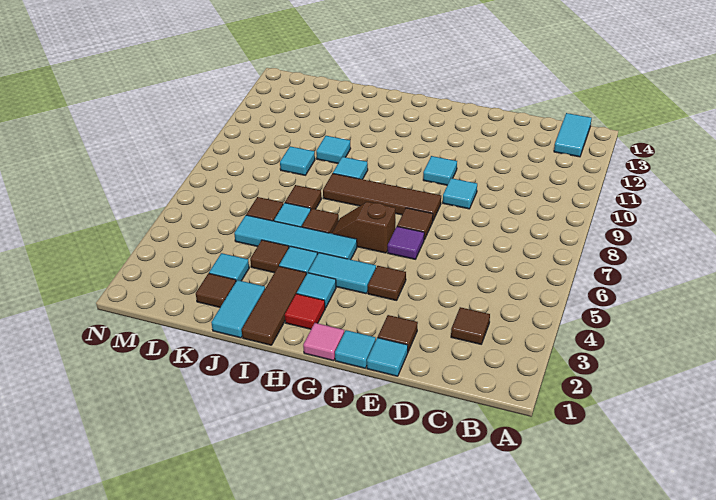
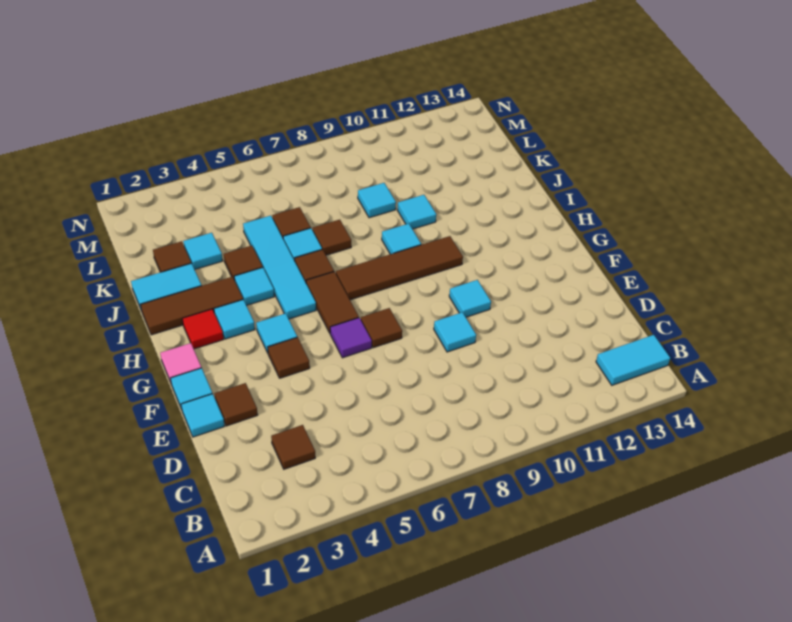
brown 1x4 tile [323,173,441,220] -> brown 1x4 tile turned to [336,236,463,300]
cyan 1x2 tile [308,253,376,294] -> cyan 1x1 tile [256,313,297,353]
brown 1x2 slope [332,202,395,253] -> brown 1x2 tile [306,272,359,333]

